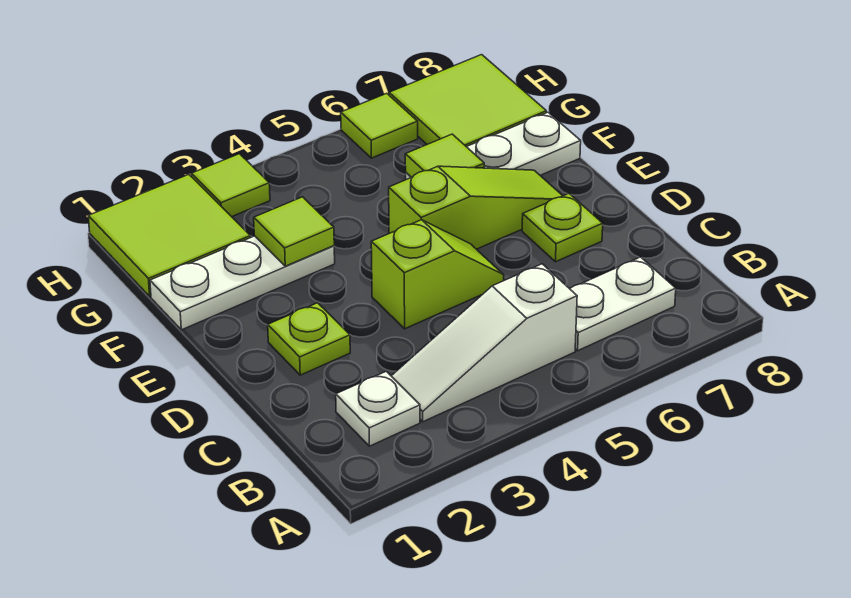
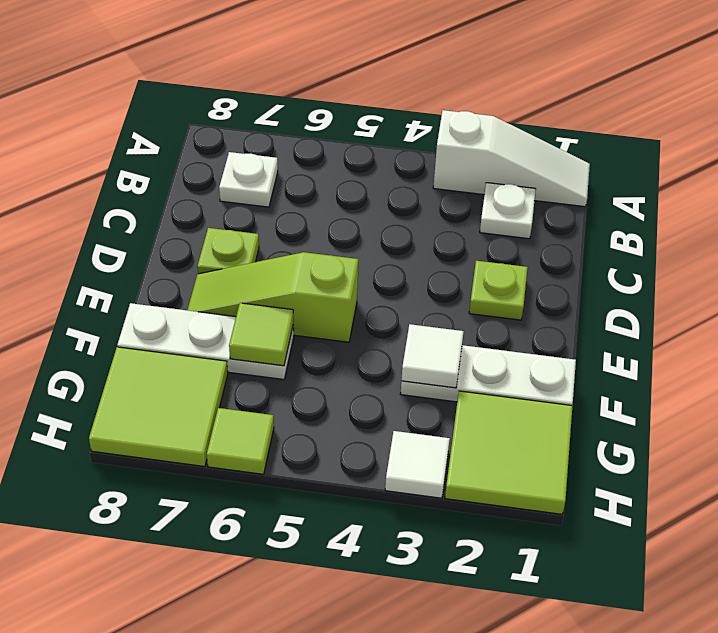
white 1x3 slope [392,264,577,422] -> white 1x3 slope moved to [433,110,590,207]
white 1x2 plate [570,257,676,351] -> white 1x1 plate [219,152,278,207]
lime 1x2 slope [371,220,504,329] -> none
lime 1x1 tile [254,197,334,266] -> white 1x1 tile [401,324,464,388]
lime 1x1 tile [191,154,270,217] -> white 1x1 tile [385,431,450,498]

